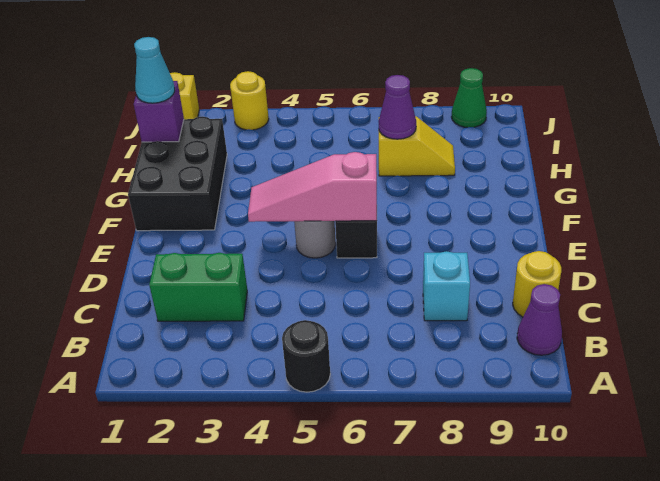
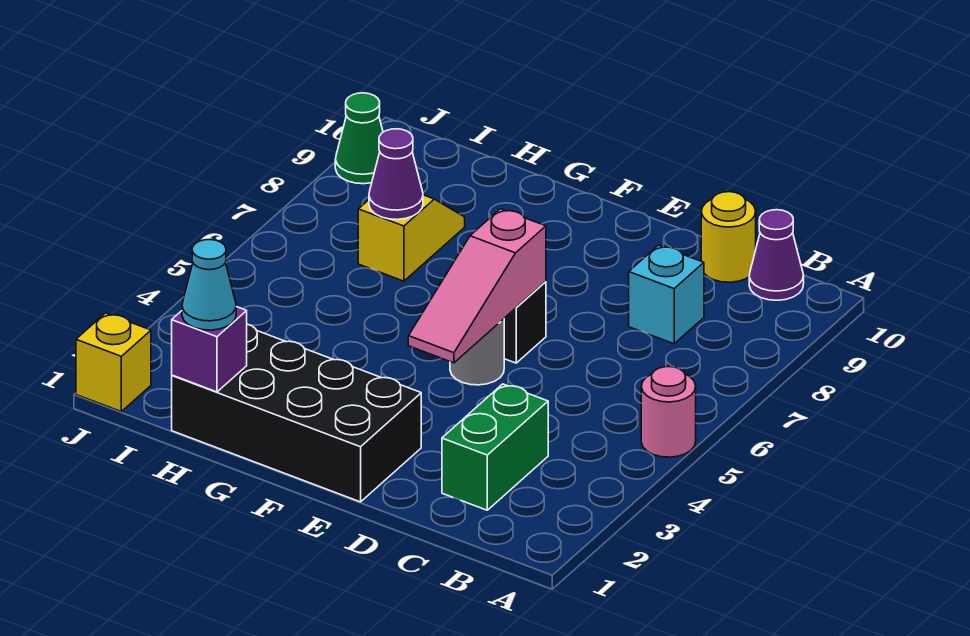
black 1x1 round brick [282,320,330,392] -> pink 1x1 round brick [641,367,696,457]
black 2x3 brick [128,117,227,231] -> black 2x4 brick [172,324,421,502]
yellow 1x1 round brick [230,71,269,130] -> none

